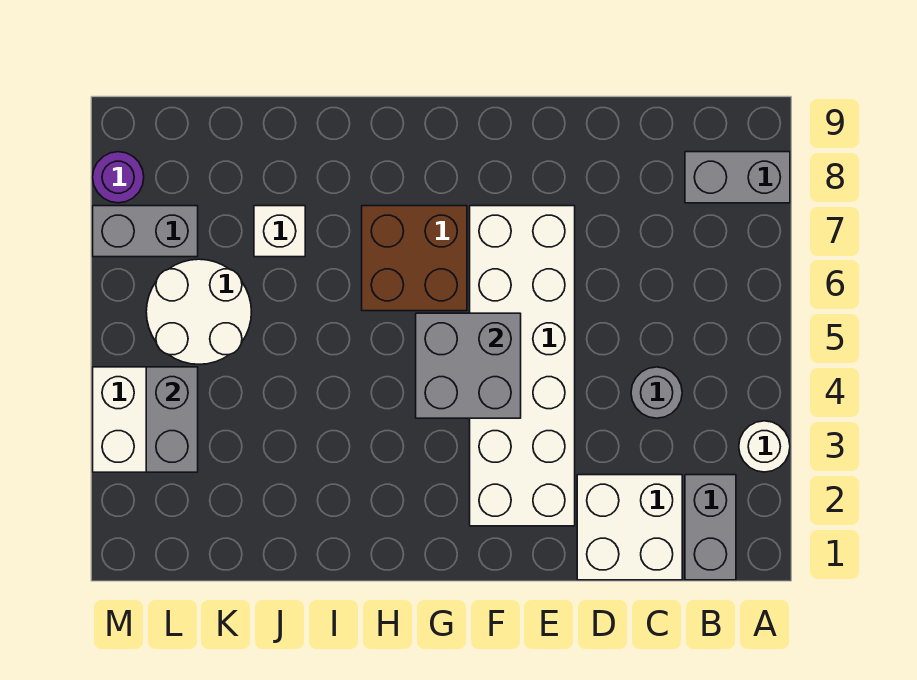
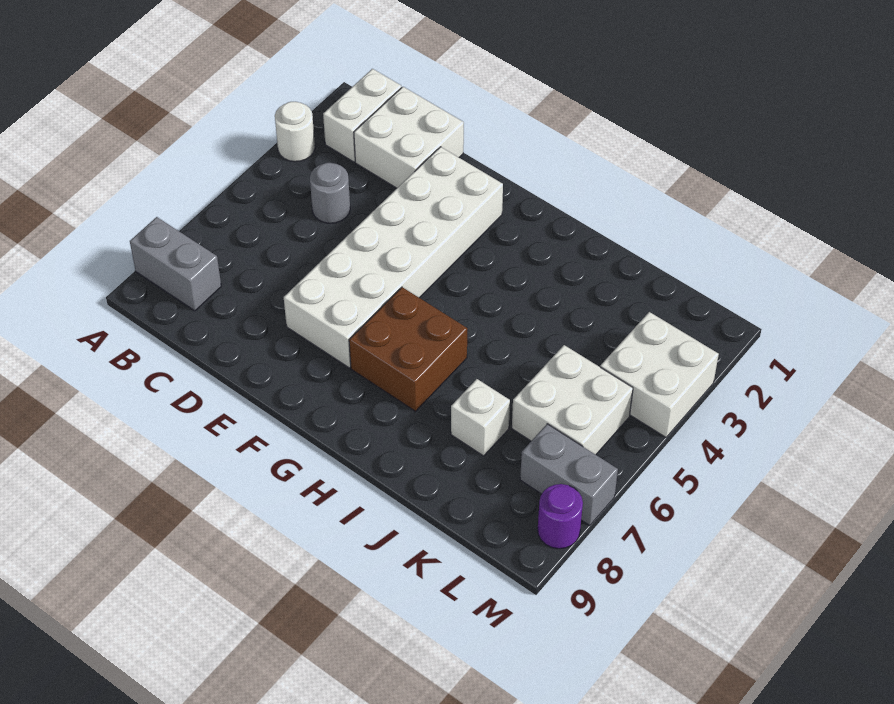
grey 1x2 brick [685,475,736,580] -> white 1x2 brick [323,69,402,162]
grey 2x2 brick [416,313,521,418] -> none
white 2x2 round brick [146,259,251,364] -> white 2x2 brick [512,345,633,455]
grey 1x2 brick [146,367,198,472] -> none

